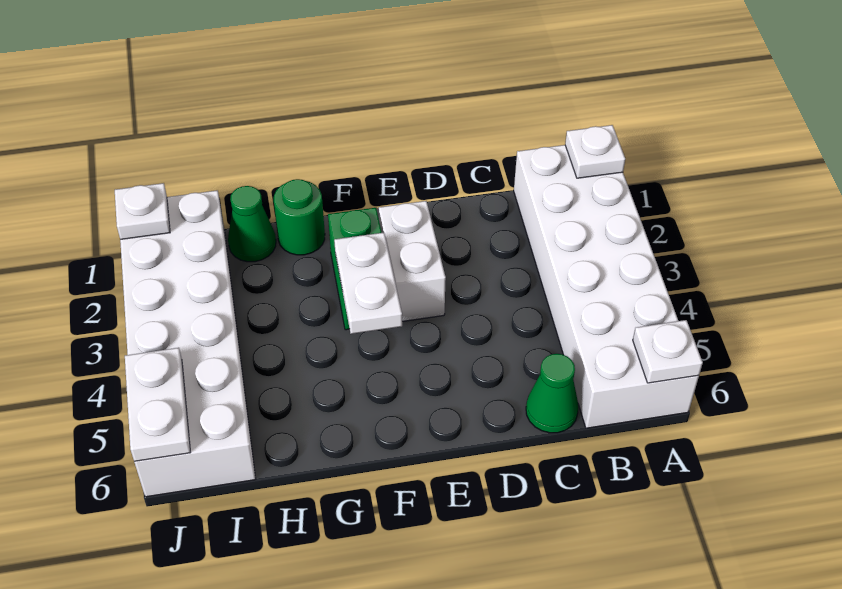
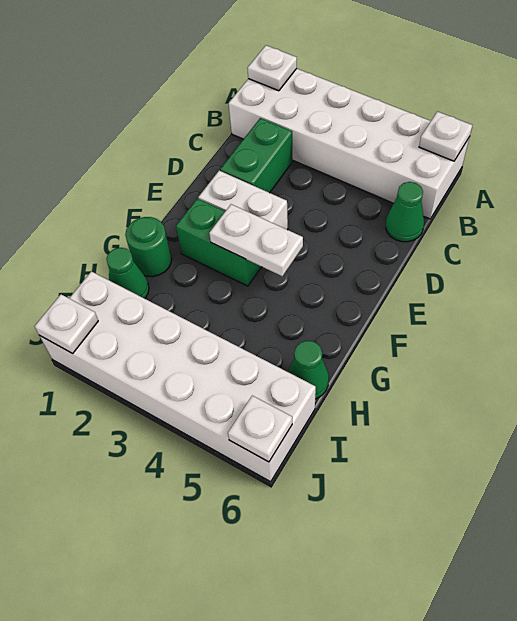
none -> green 1x2 brick [220,118,293,193]
none -> green 1x1 cone [288,341,329,399]
white 1x2 plate [125,348,191,462] -> white 1x1 plate [228,396,292,462]

